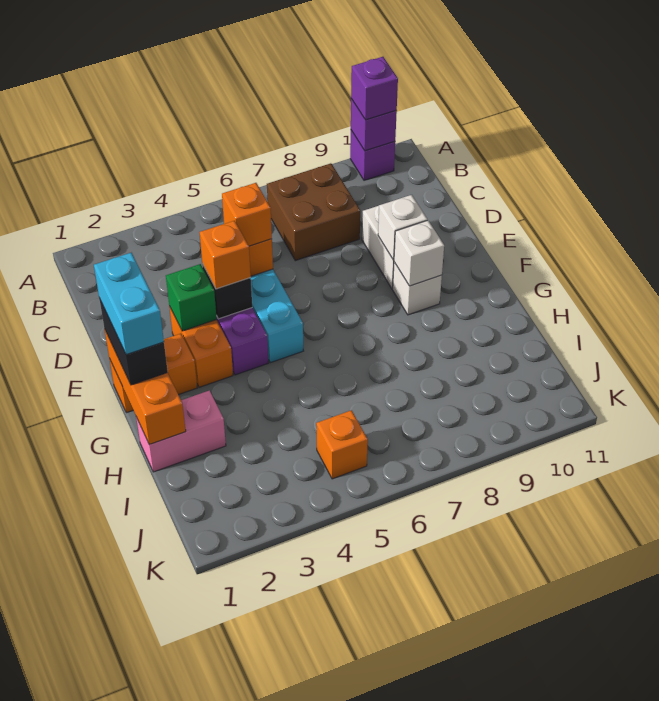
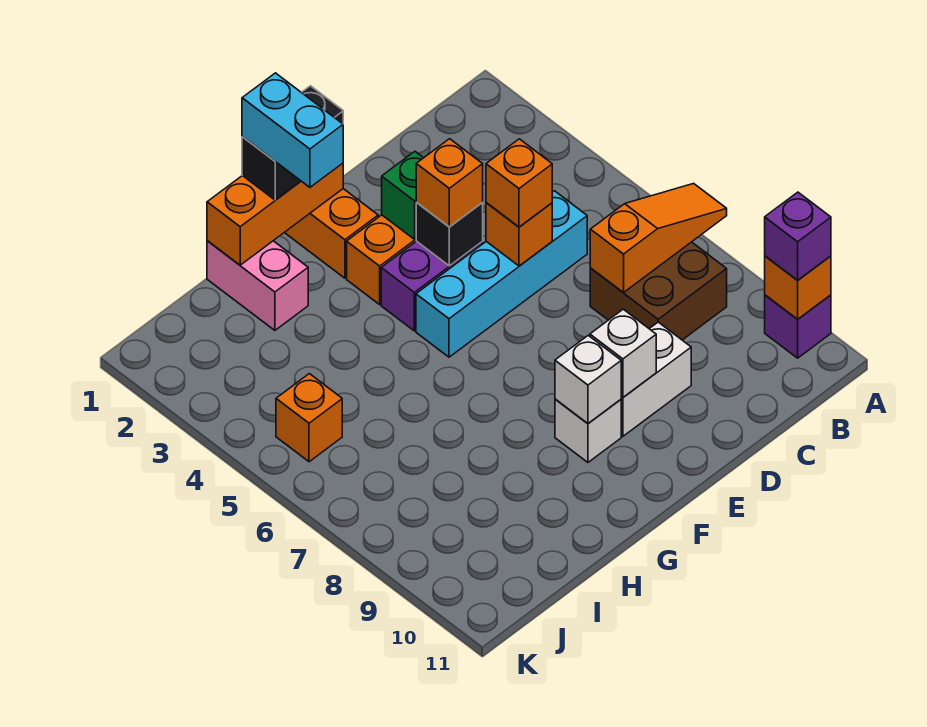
none -> orange 1x3 slope [590,183,727,292]
purple 1x1 brick [351,99,397,151] -> orange 1x1 brick [765,256,831,319]
cyan 1x2 brick [94,253,164,355] -> cyan 1x2 brick turned to [242,73,343,187]

